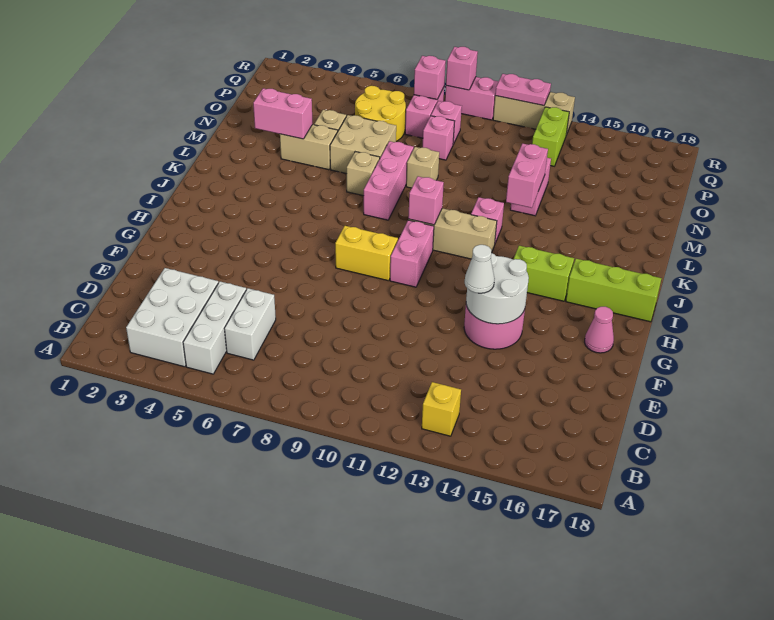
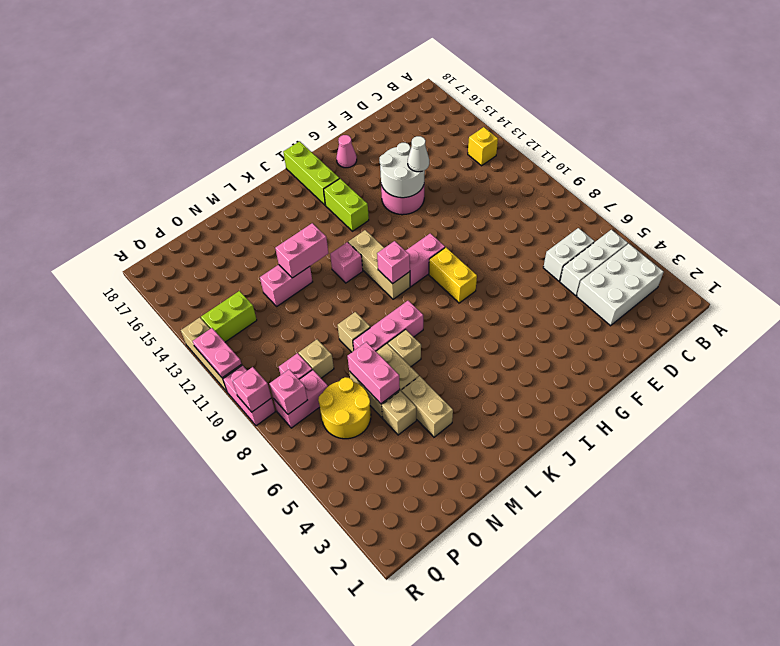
pink 1x2 brick [253,88,313,139] -> pink 1x2 brick moved to [348,342,400,404]
pink 1x1 brick [423,116,455,160] -> tan 1x1 brick [299,339,334,378]

